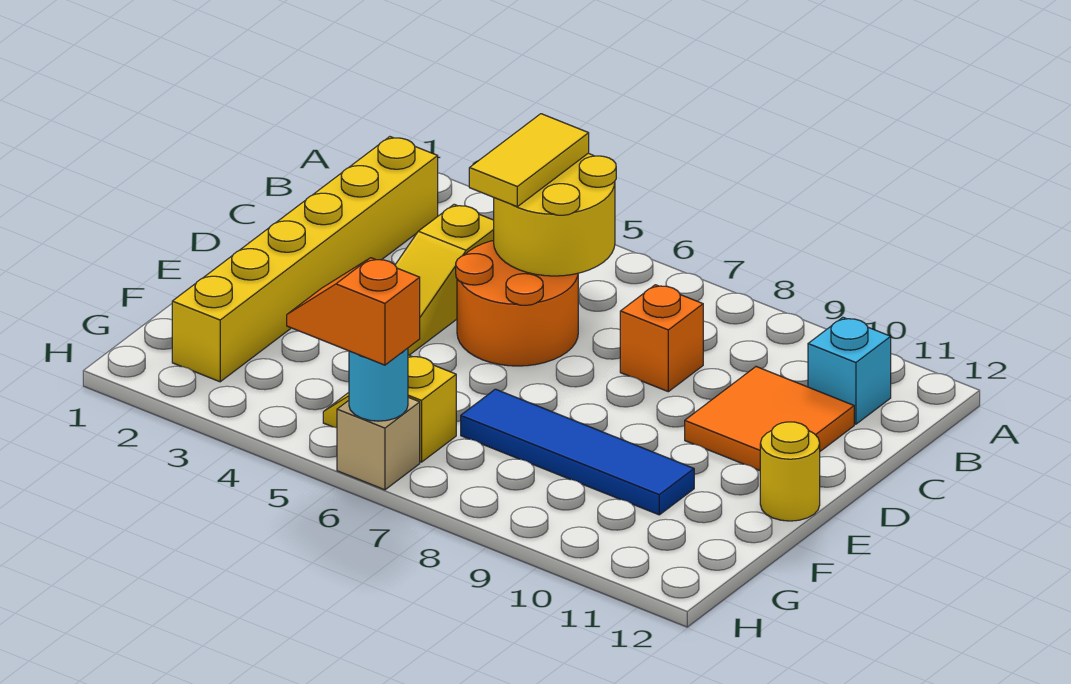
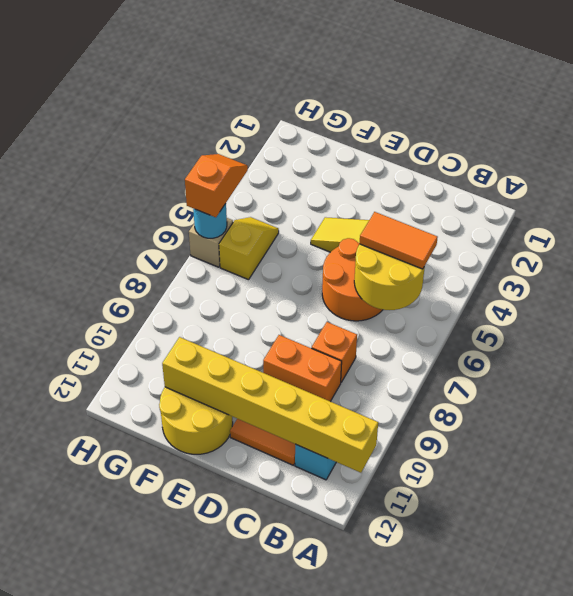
yellow 1x6 brick [172,137,438,382] -> yellow 1x6 brick moved to [162,337,378,473]
yellow 1x2 tile [469,114,589,207] -> orange 1x2 tile [360,212,438,269]
none -> orange 1x2 brick [263,335,342,401]
yellow 1x1 round brick [760,422,820,521] -> yellow 2x2 round brick [159,387,233,454]
blue 1x4 tile [461,389,694,515] -> none

